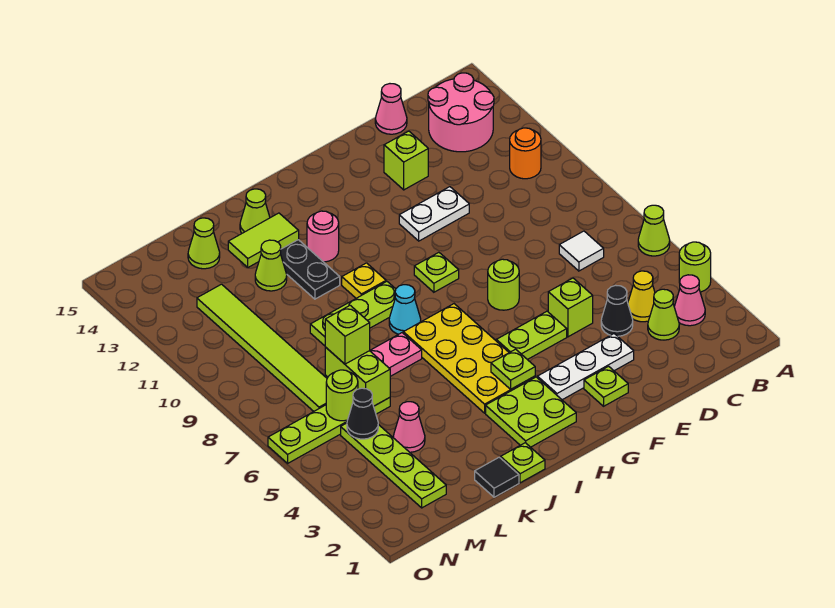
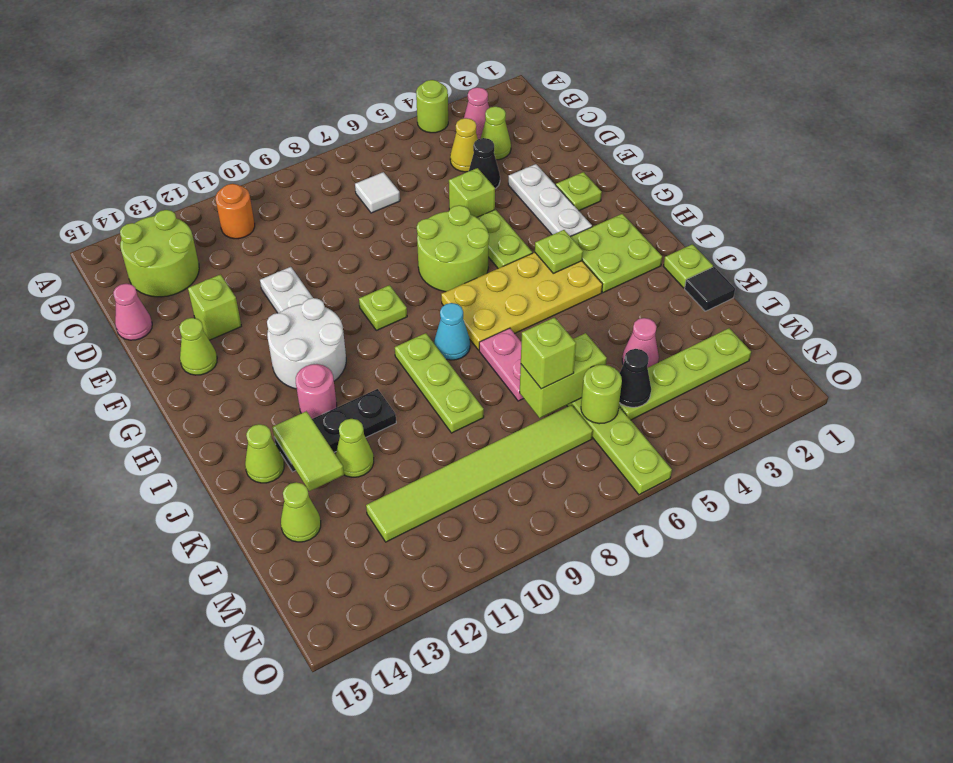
lime 1x1 cone [638,205,670,256] -> lime 1x1 cone moved to [179,318,217,375]
pink 2x2 round brick [428,73,494,152] -> lime 2x2 round brick [120,210,199,297]
lime 1x1 round brick [488,259,519,310] -> lime 2x2 round brick [417,205,489,292]
none -> white 2x2 round brick [267,298,346,389]
yellow 1x1 plate [342,263,386,298] -> none

